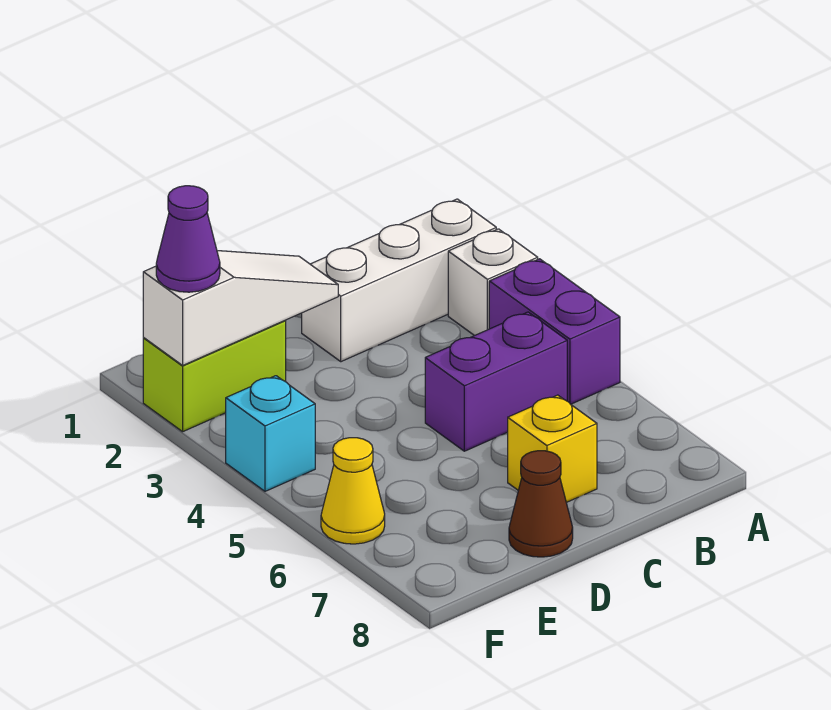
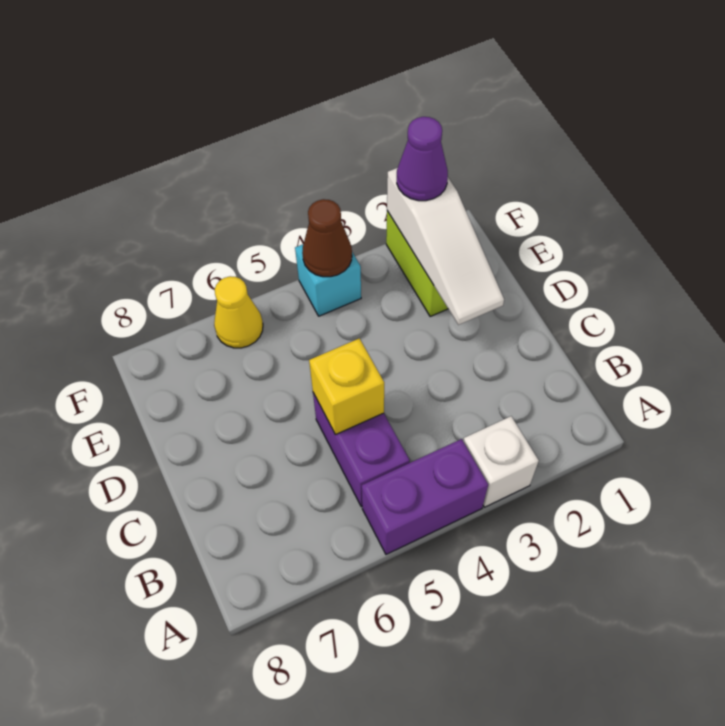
white 1x3 brick [302,199,496,362] -> none
yellow 1x1 brick [508,395,597,503] -> yellow 1x1 brick moved to [309,338,384,435]
brown 1x1 cone [509,451,573,557] -> brown 1x1 cone moved to [302,199,352,277]

